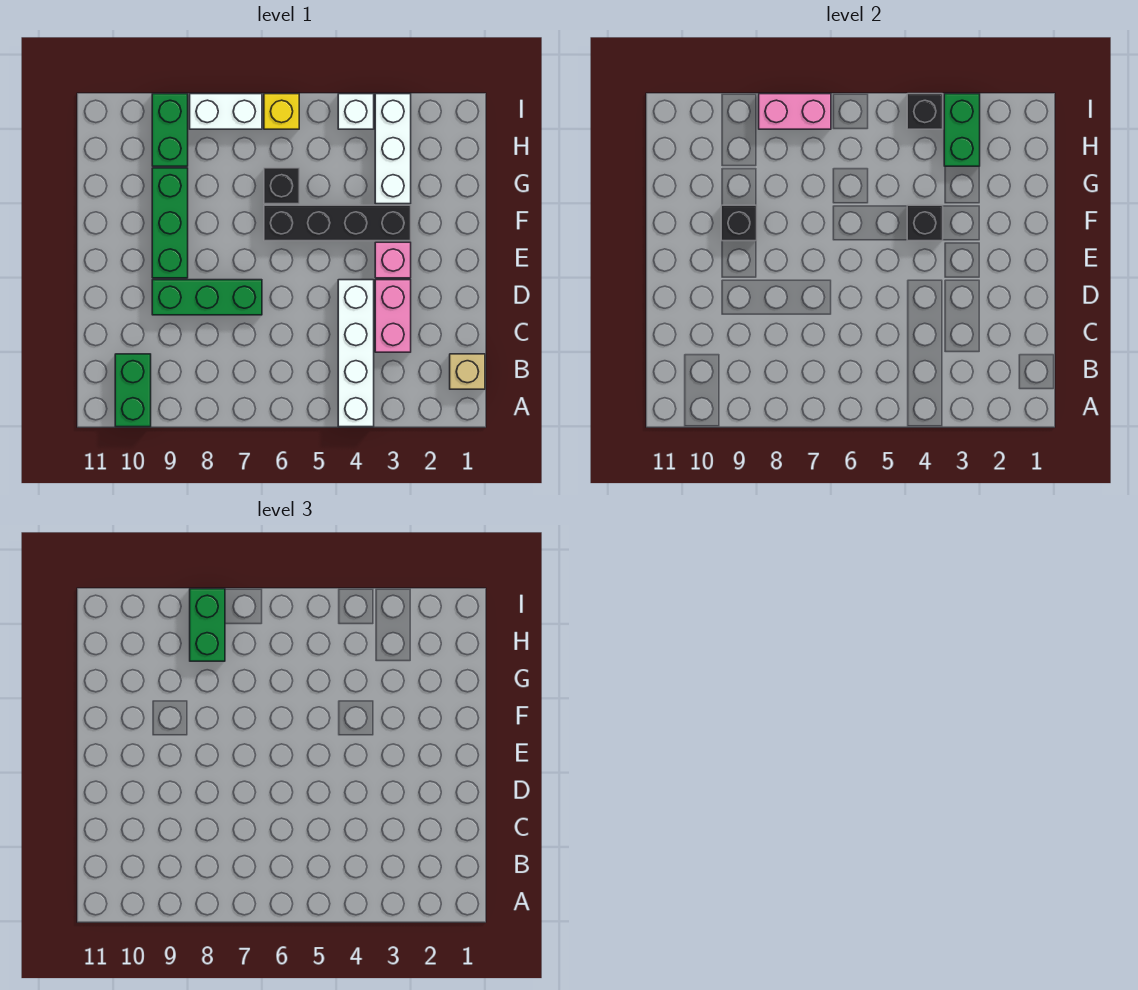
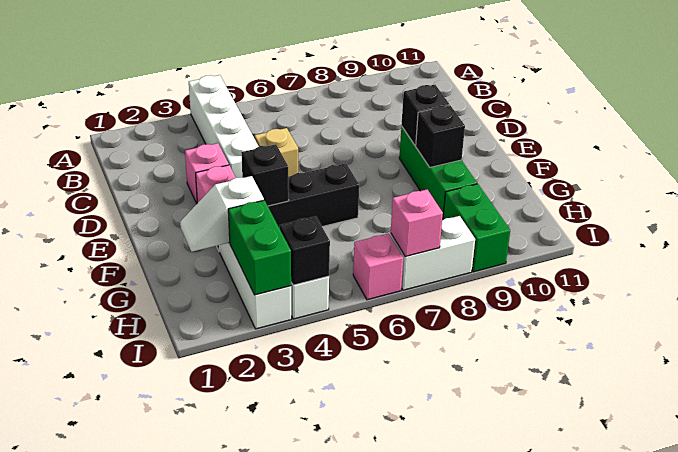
green 1x2 brick [115,354,151,427] -> none
tan 1x1 brick [450,354,485,389] -> tan 1x1 brick moved to [254,128,298,177]
pink 1x2 brick [375,280,411,352] -> pink 1x1 brick [185,143,229,203]
green 1x3 brick [152,280,262,315] -> none
none -> white 1x2 slope [180,176,264,252]
black 1x1 brick [264,168,299,204] -> black 1x1 brick moved to [401,85,450,146]
green 1x2 brick [190,589,225,661] -> none
yellow 1x1 brick [264,94,299,129] -> pink 1x1 brick [353,234,403,300]
pink 1x2 brick [759,94,831,129] -> pink 1x1 brick [391,190,443,257]

